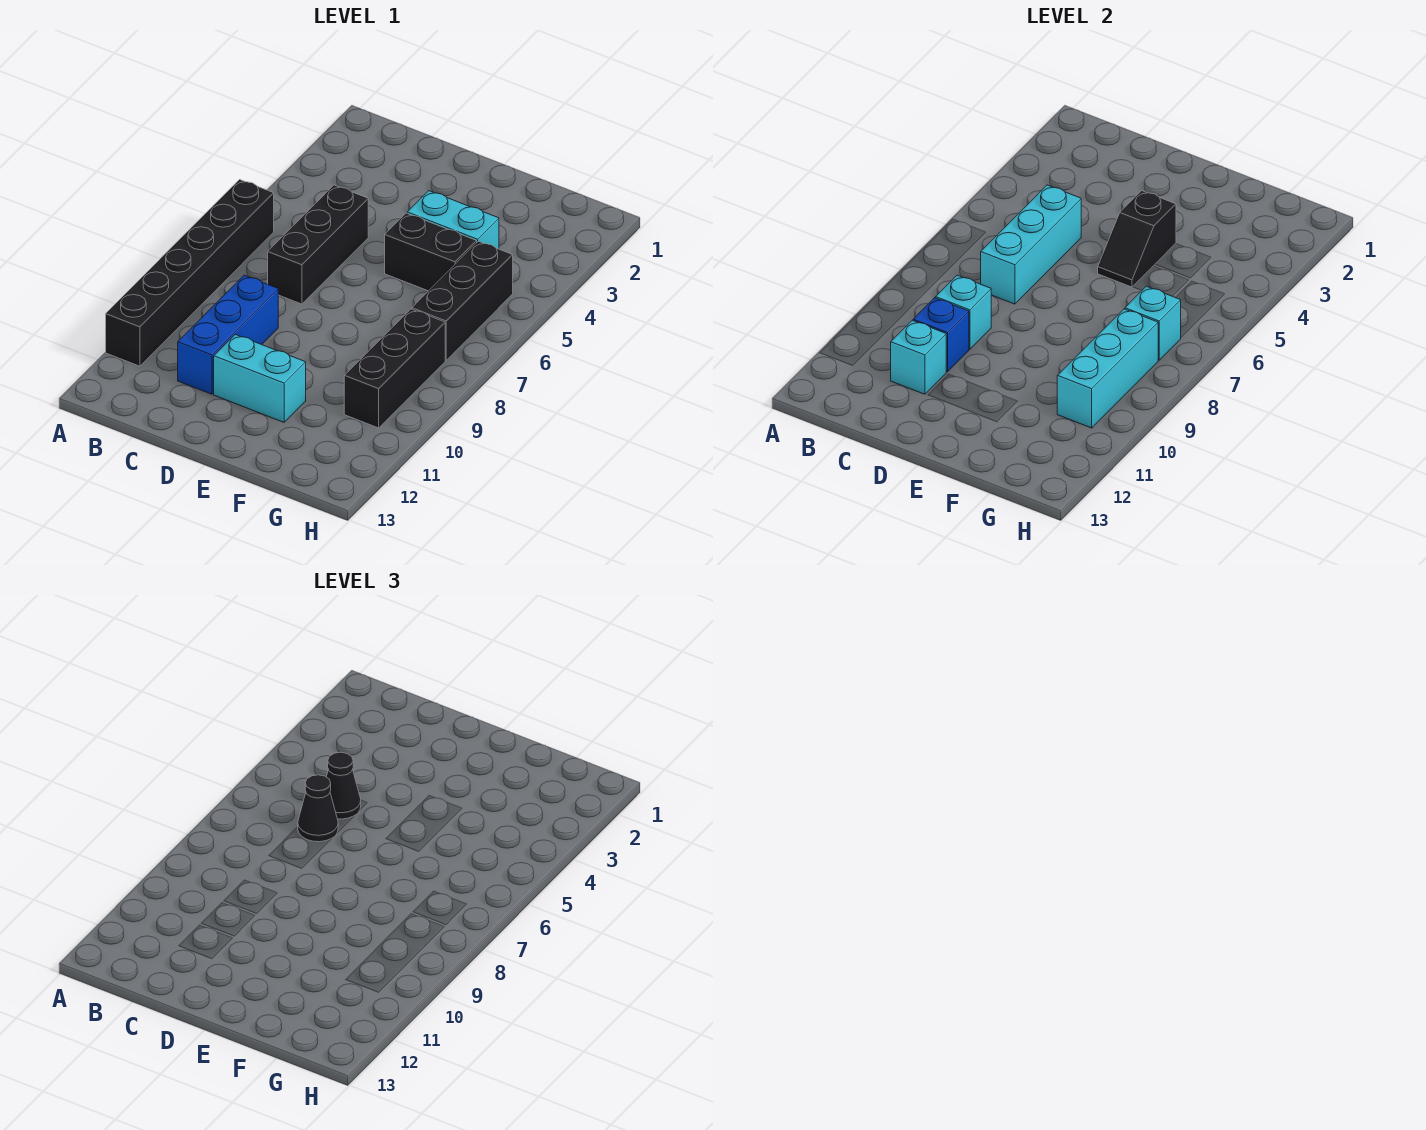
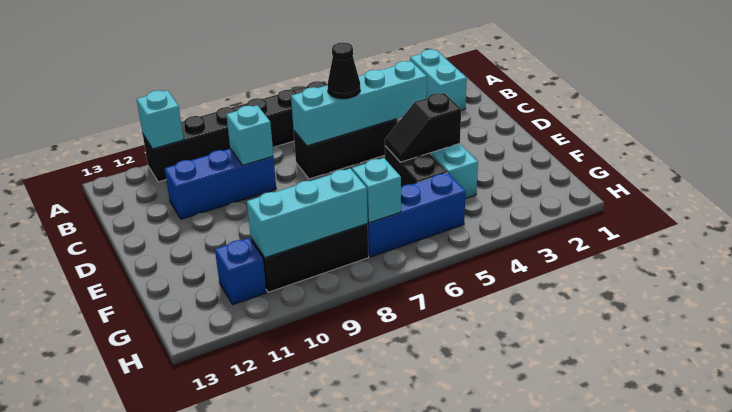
cyan 1x3 brick [981,185,1081,304] -> cyan 1x4 brick [291,61,427,146]
black 1x1 cone [326,752,361,819] -> none
blue 1x1 brick [913,298,969,372] -> blue 1x1 brick moved to [215,238,266,305]
cyan 1x1 brick [891,320,946,394] -> cyan 1x1 brick moved to [137,90,184,149]
cyan 1x2 brick [214,334,306,422] -> cyan 1x2 brick moved to [410,49,467,111]
black 1x3 brick [412,241,513,360] -> blue 1x3 brick [367,173,465,257]

